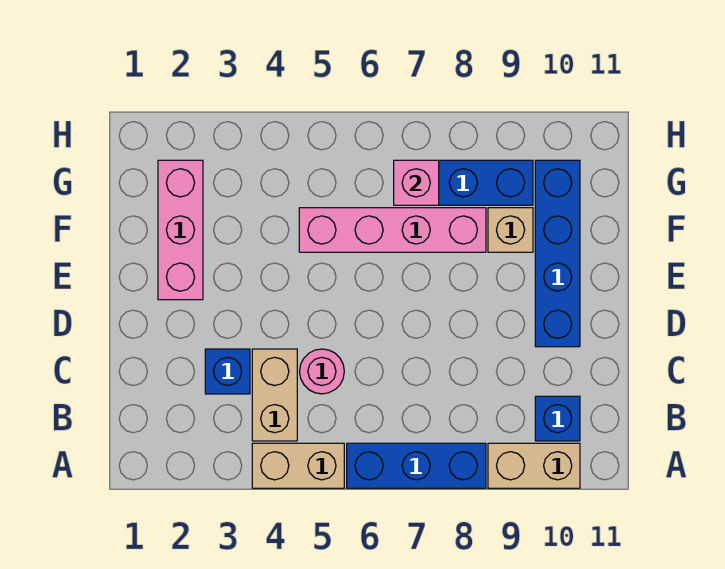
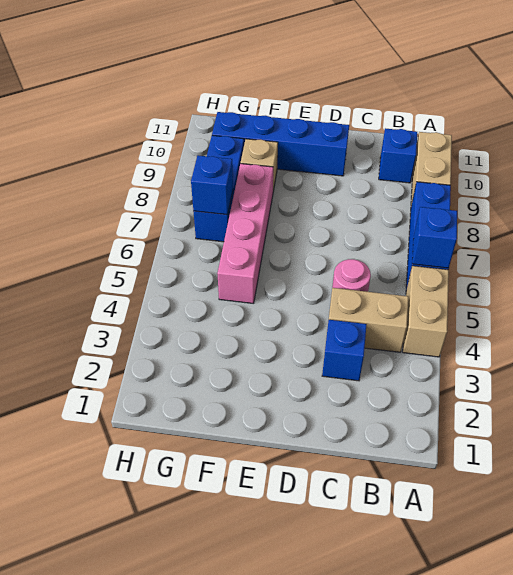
none -> blue 1x1 brick [412,207,457,268]
pink 1x3 brick [158,160,203,300] -> none
pink 1x1 brick [394,160,439,205] -> blue 1x1 brick [191,155,233,215]

